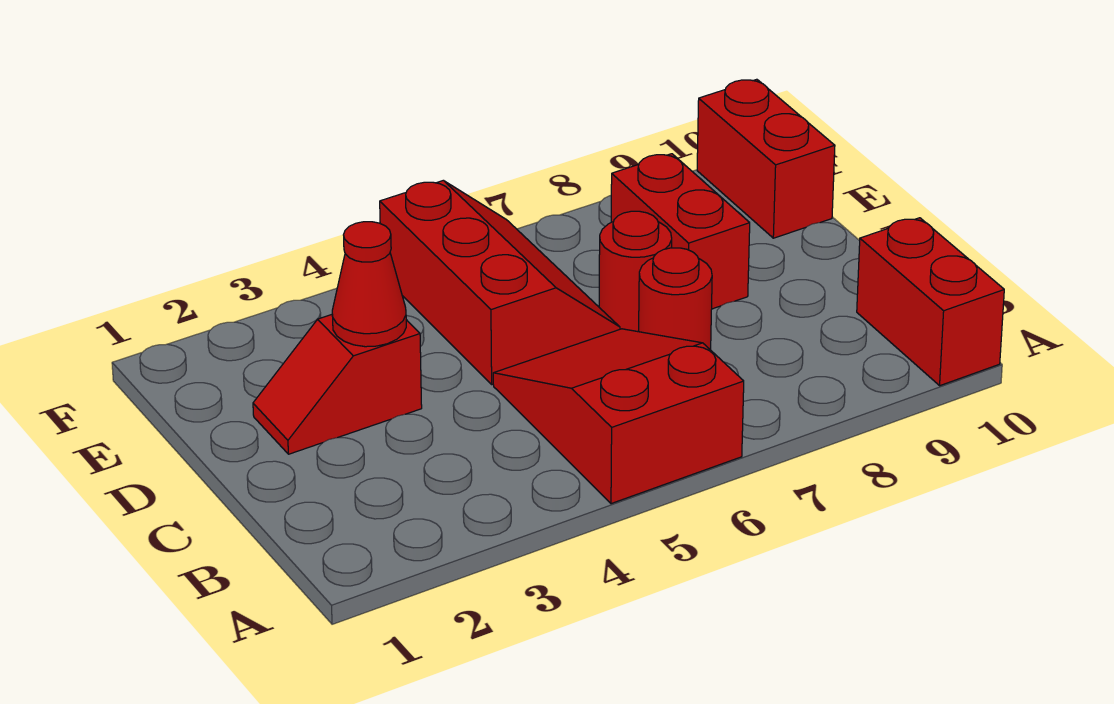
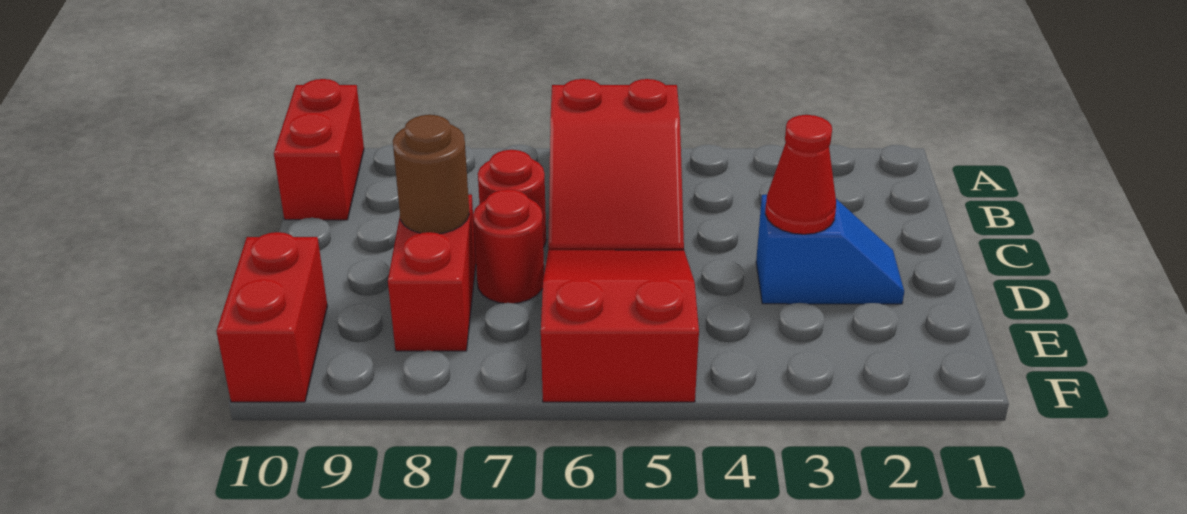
red 1x2 slope [253,315,422,454] -> blue 1x2 slope [756,195,904,304]
red 2x3 slope [380,180,620,384] -> red 2x3 slope turned to [541,250,699,402]
none -> brown 1x1 round brick [393,115,469,234]

